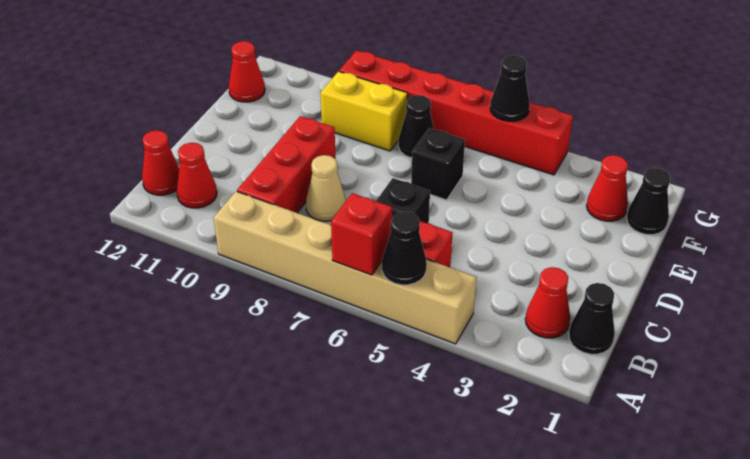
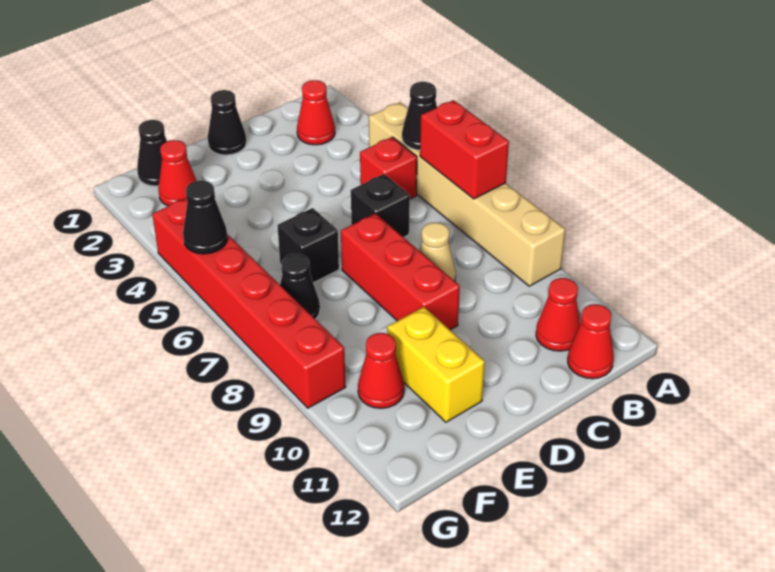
red 1x1 brick [331,193,392,275] -> red 1x2 brick [420,100,509,199]
black 1x1 cone [569,283,615,354] -> black 1x1 cone moved to [208,90,246,155]
red 1x3 brick [237,116,336,213] -> red 1x3 brick turned to [341,214,460,330]
yellow 1x2 brick [321,71,408,151] -> yellow 1x2 brick moved to [387,307,485,422]
red 1x1 cone [229,41,265,102] -> red 1x1 cone moved to [358,333,404,408]

